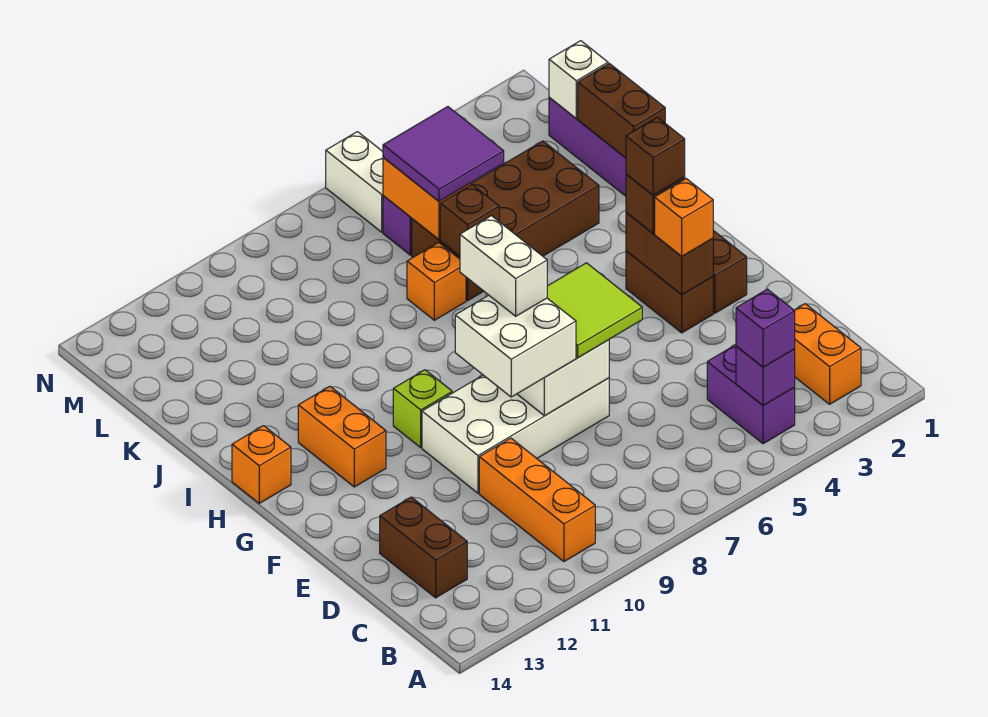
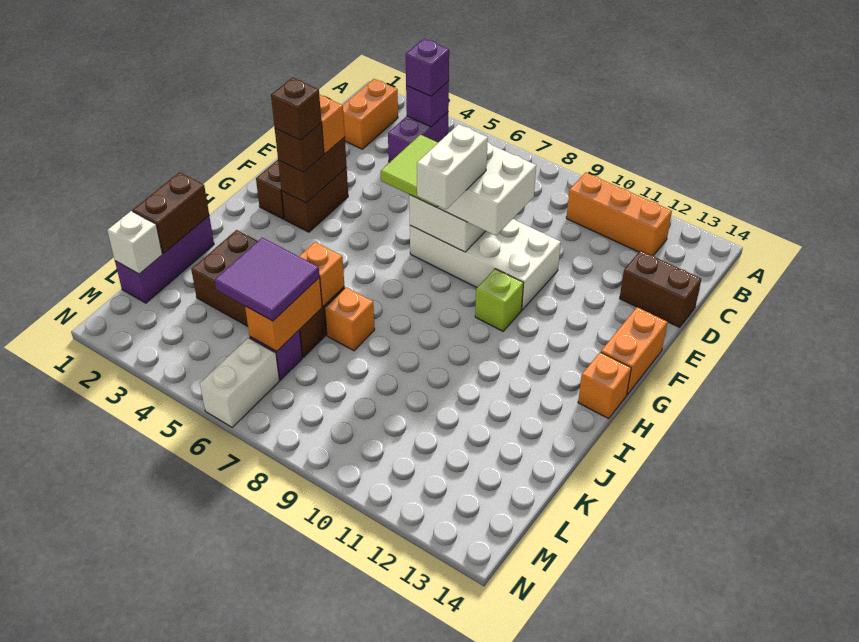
orange 1x3 brick [479,438,595,562] -> orange 1x3 brick turned to [566,172,672,256]
brown 1x2 brick [380,497,467,598] -> brown 1x2 brick turned to [620,251,701,327]
orange 1x2 brick [298,386,386,487] -> orange 1x2 brick moved to [601,307,667,395]
brown 1x1 brick [440,185,499,256] -> orange 1x1 brick [299,242,344,306]

